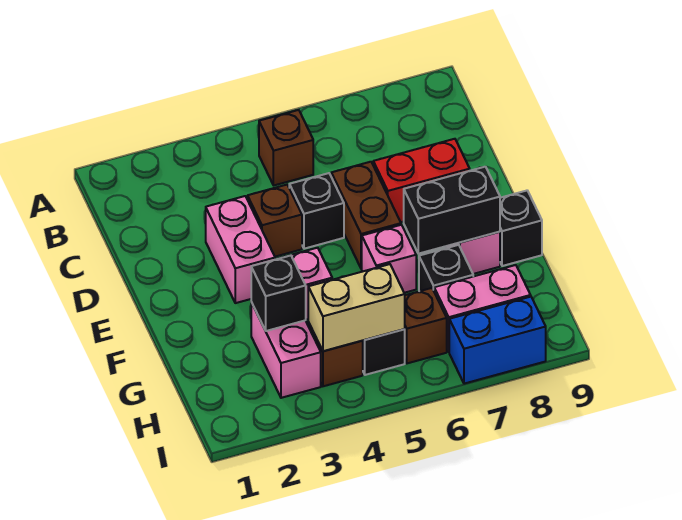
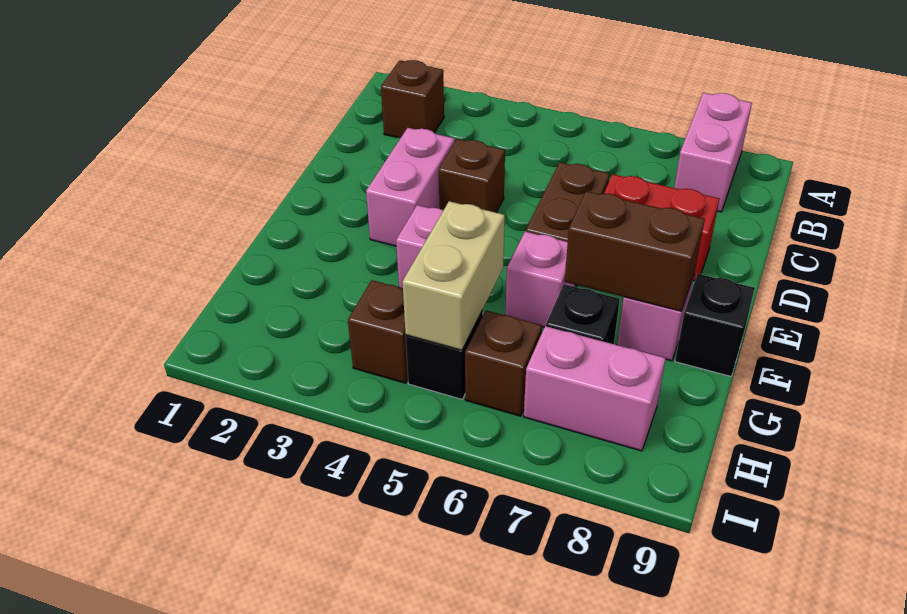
brown 1x1 brick [259,110,313,185] -> brown 1x1 brick moved to [381,60,444,138]
black 1x1 brick [289,173,344,249] -> none
black 1x2 brick [404,167,500,254] -> brown 1x2 brick [565,191,705,311]
pink 1x2 brick [251,302,321,398] -> pink 1x2 brick moved to [674,93,752,212]
black 1x1 brick [251,256,306,331] -> none
tan 1x2 brick [308,264,405,351] -> tan 1x2 brick turned to [402,201,505,350]
blue 1x2 brick [449,297,546,384] -> none

